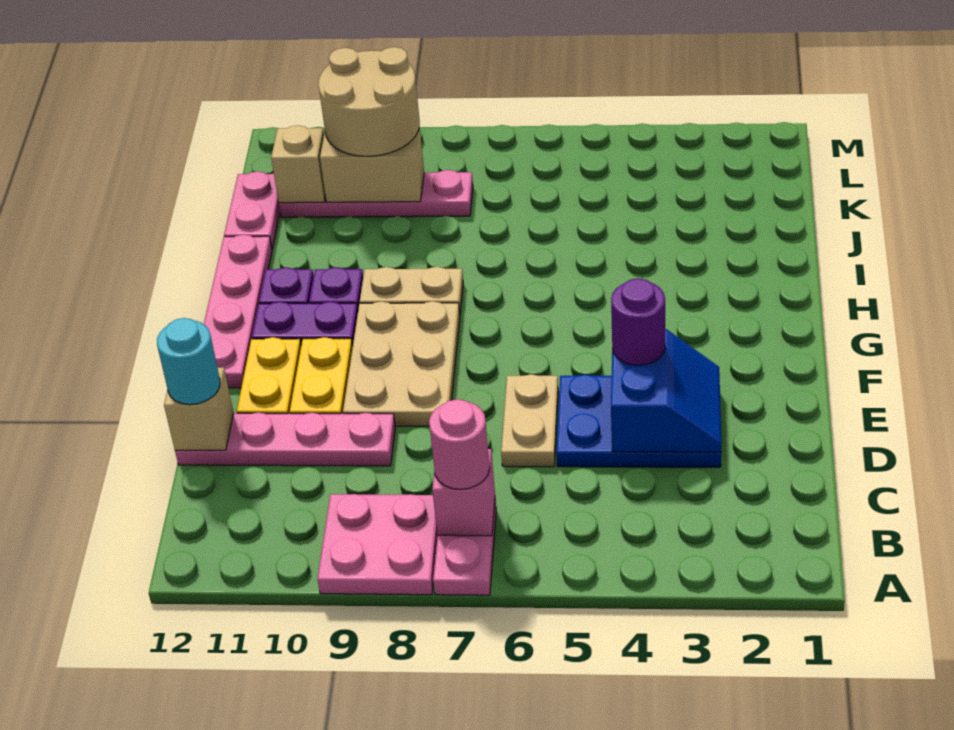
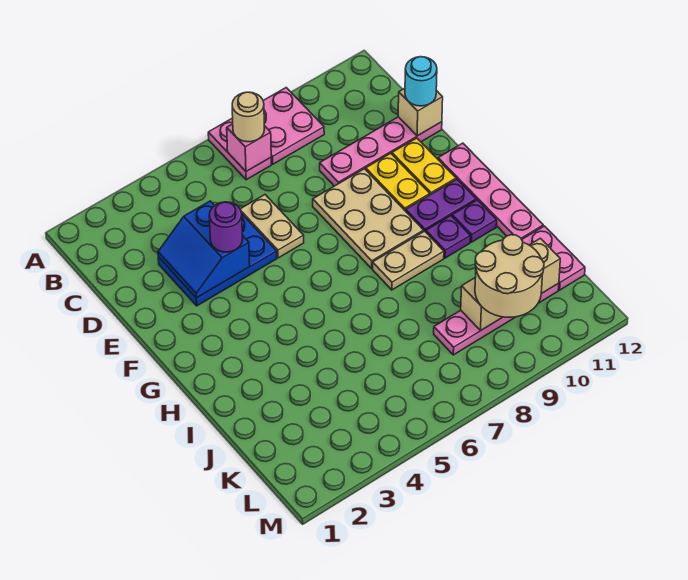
pink 1x1 round brick [429,399,490,489] -> tan 1x1 round brick [232,92,264,142]

